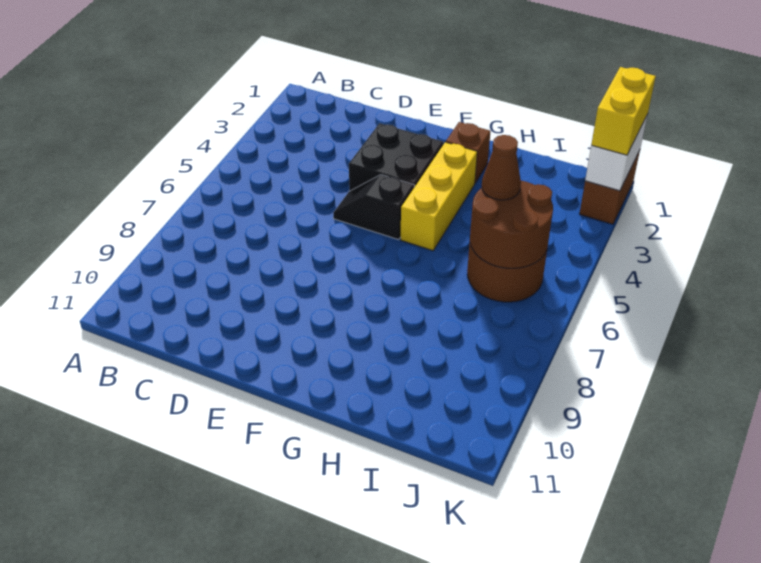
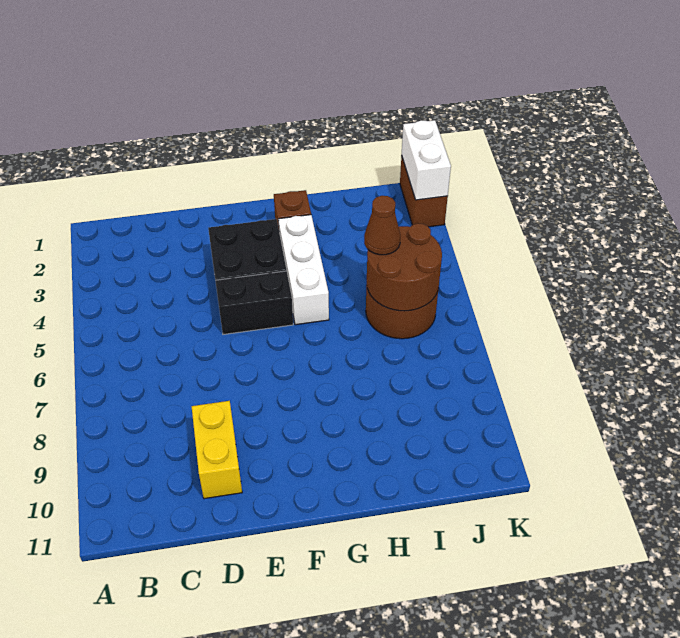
black 1x2 slope [333,175,414,240] -> black 1x2 brick [215,271,293,334]
yellow 1x3 brick [401,142,477,251] -> white 1x3 brick [278,215,329,325]
yellow 1x2 brick [591,67,656,155] -> yellow 1x2 brick moved to [192,401,242,499]

